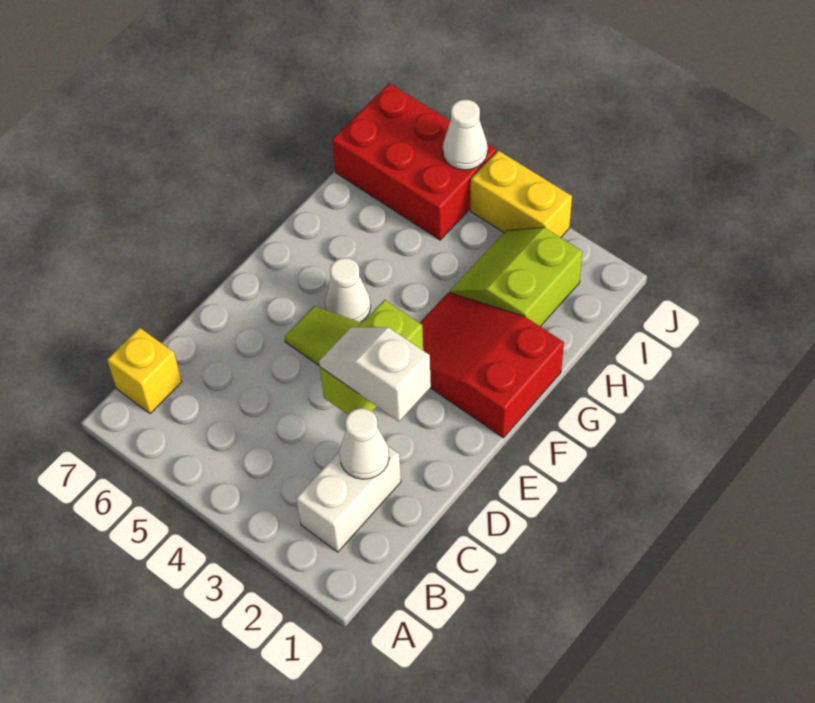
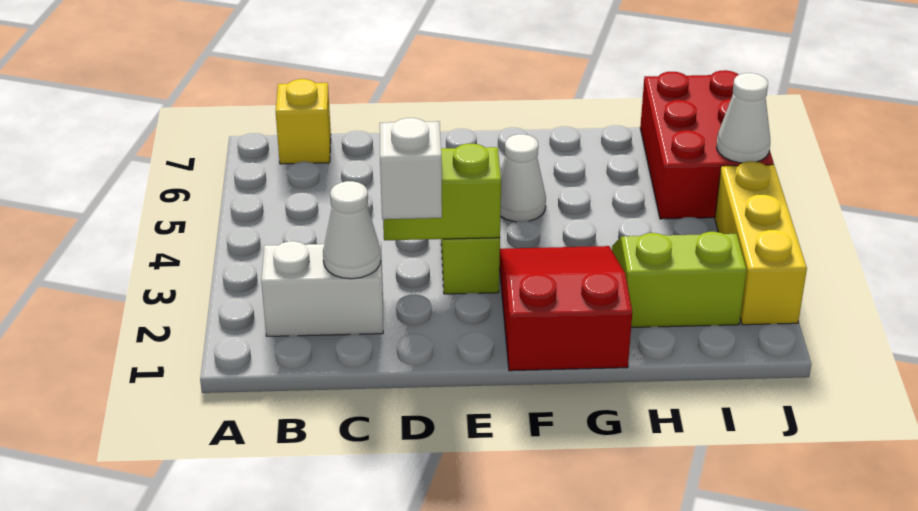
yellow 1x2 brick [471,151,572,237] -> yellow 1x3 brick [715,161,807,325]

